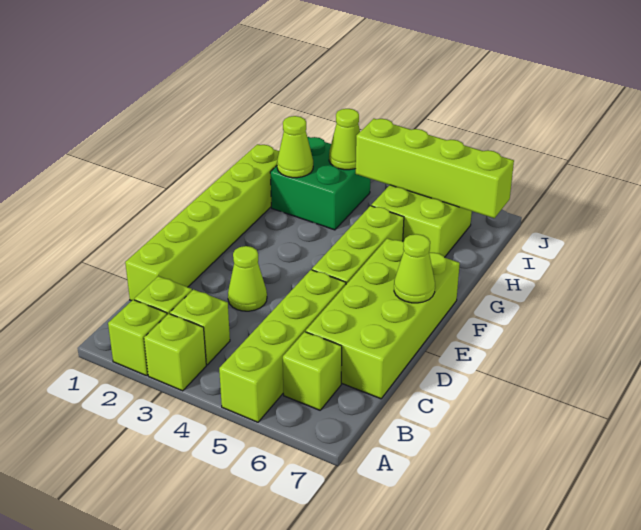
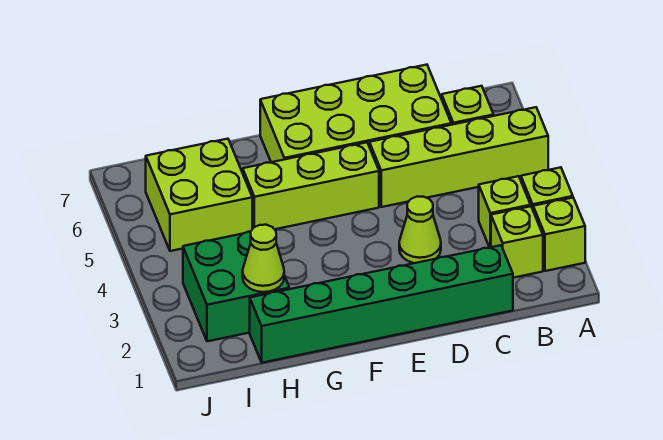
lime 1x6 brick [125,144,279,301] -> green 1x6 brick [250,245,513,363]
lime 1x1 cone [394,234,435,303] -> none
lime 1x1 cone [329,109,360,170] -> none
lime 1x4 brick [356,119,514,218] -> none

